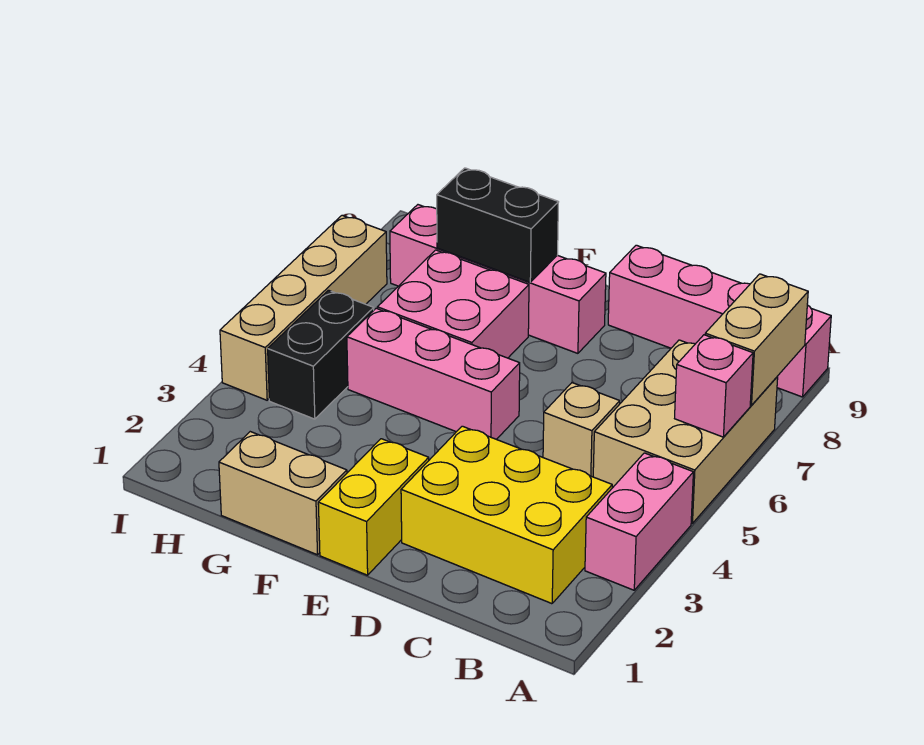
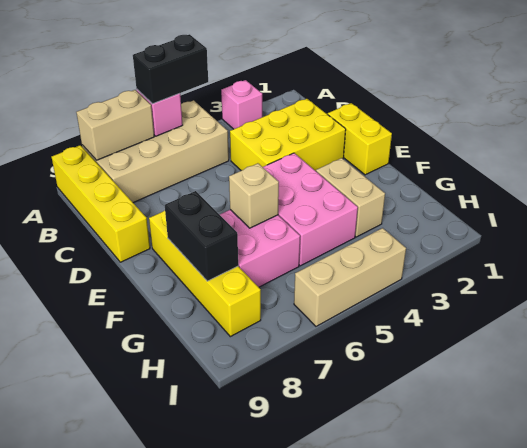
pink 1x2 brick [585,453,693,590] -> pink 1x1 brick [221,80,262,129]
tan 2x3 brick [593,340,778,523] -> tan 2x4 brick [82,100,229,203]
pink 1x4 brick [608,245,831,397] -> yellow 1x4 brick [52,145,150,262]
yellow 2x3 brick [401,426,612,604] -> yellow 2x3 brick turned to [230,99,346,171]
tan 1x1 brick [543,383,620,477] -> tan 1x1 brick moved to [229,163,279,228]
yellow 1x2 brick [318,439,429,575] -> yellow 1x2 brick turned to [328,103,392,175]
pink 1x3 brick [347,308,520,440] -> pink 2x3 brick [263,153,358,266]
pink 1x4 brick [390,205,606,353] -> yellow 1x4 brick [149,210,261,337]
tan 1x2 brick [219,432,347,555] -> tan 1x2 brick moved to [316,158,385,237]
black 1x2 brick [268,290,374,419] -> black 1x2 brick moved to [133,34,208,104]
tan 1x4 brick [220,215,387,400] -> tan 1x3 brick [294,228,406,326]

